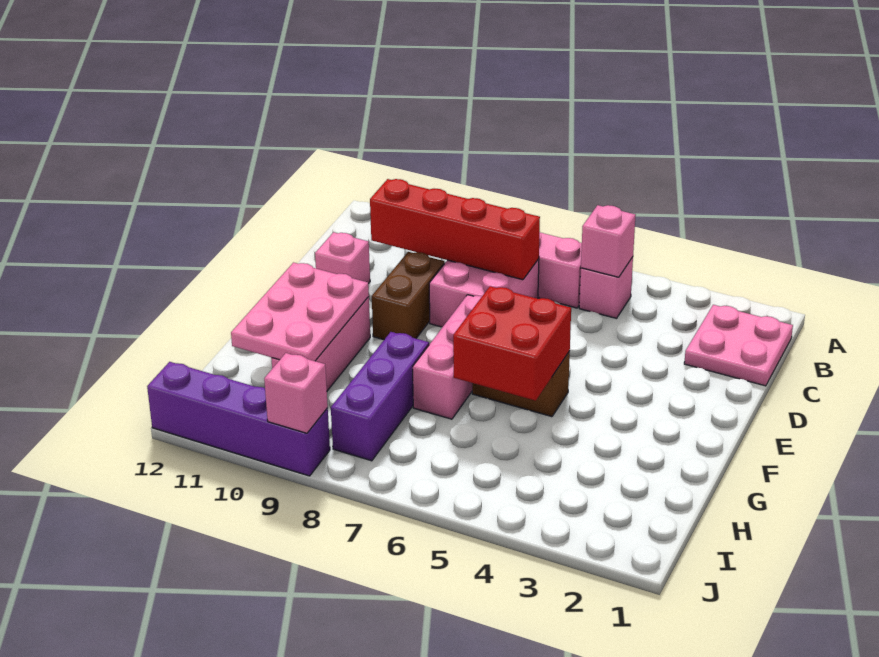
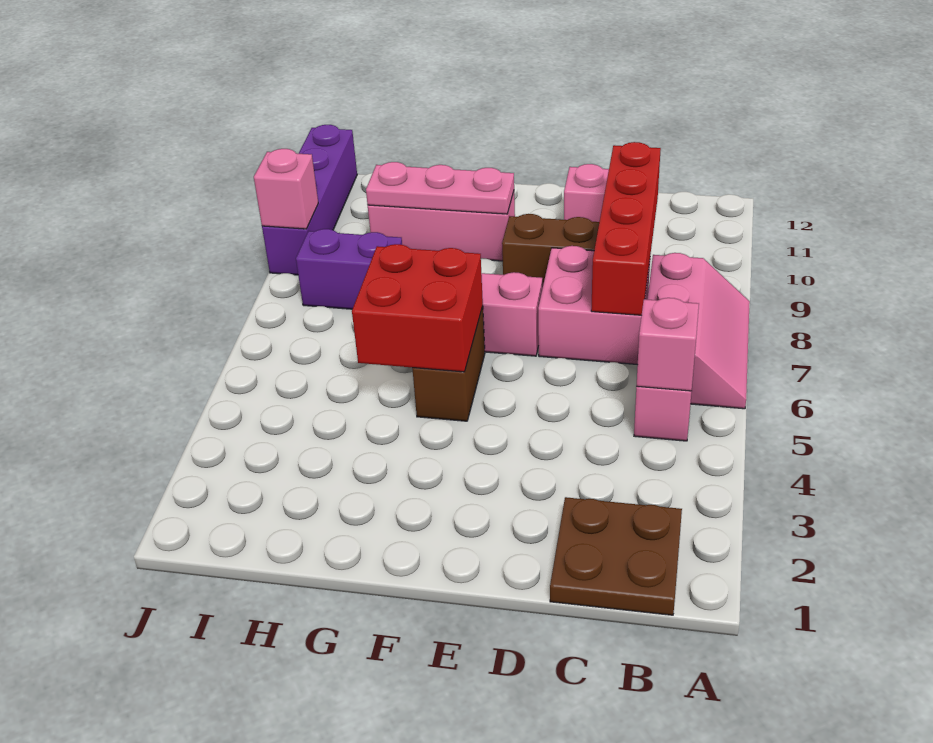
pink 2x2 plate [684,305,793,386] -> brown 2x2 plate [550,497,682,615]
pink 2x3 plate [231,263,369,361] -> pink 1x3 plate [366,162,514,214]
purple 1x3 brick [331,332,429,461] -> purple 1x2 brick [296,229,402,309]

